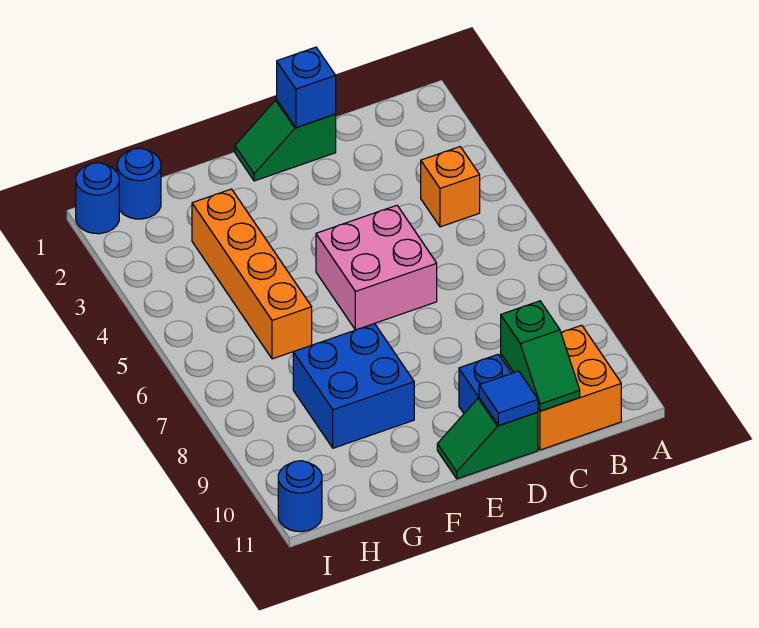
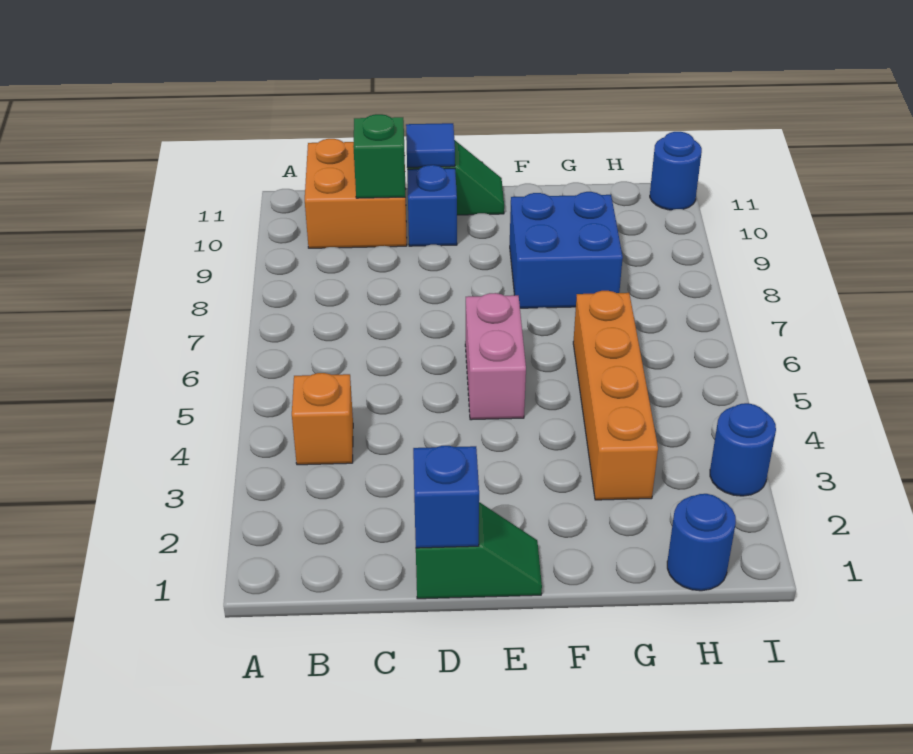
pink 2x2 brick [316,205,437,330] -> pink 1x2 brick [465,293,526,420]
blue 1x1 round brick [76,163,119,234] -> blue 1x1 round brick moved to [710,403,776,496]

